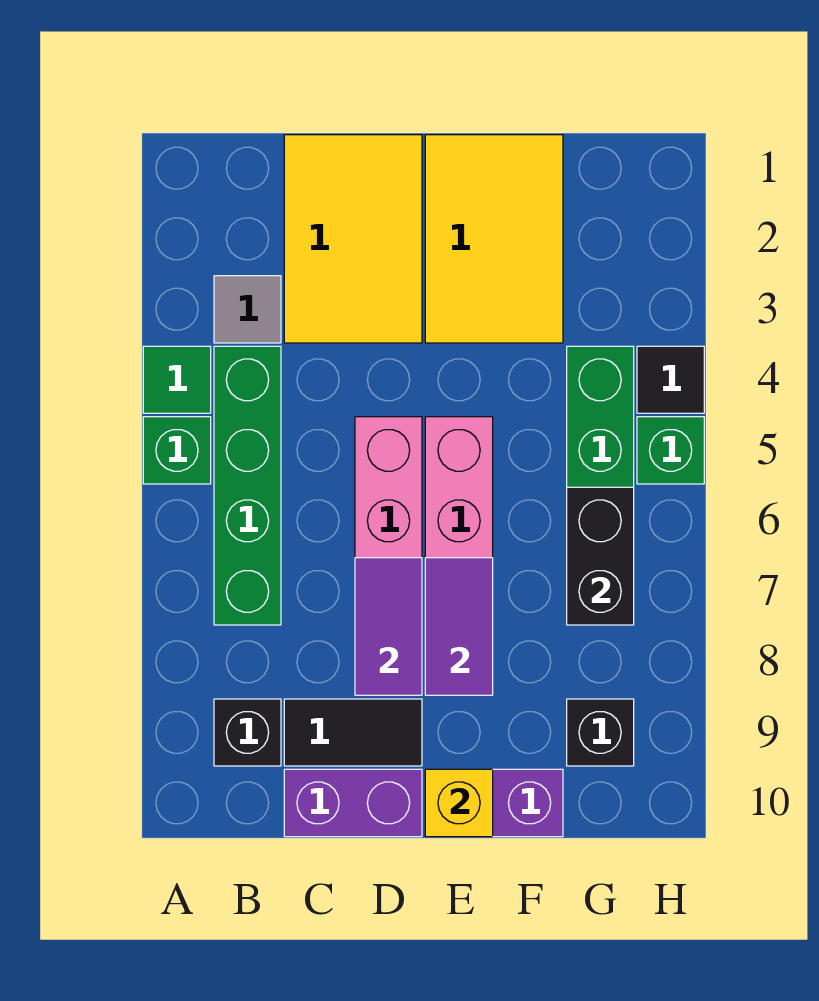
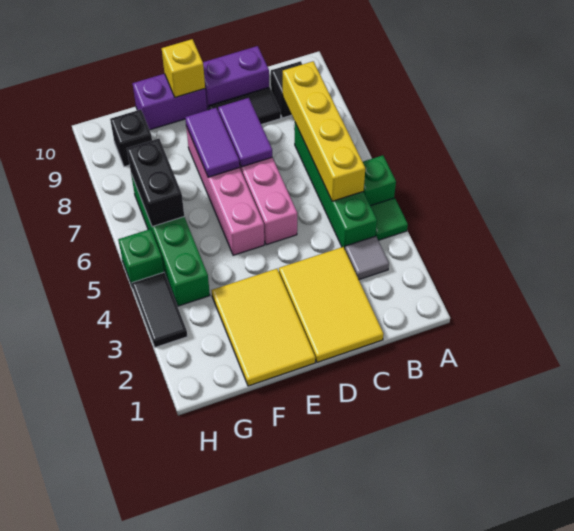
none -> yellow 1x4 brick [283,61,365,201]
black 1x1 tile [637,346,704,413] -> black 1x2 tile [132,273,187,347]

